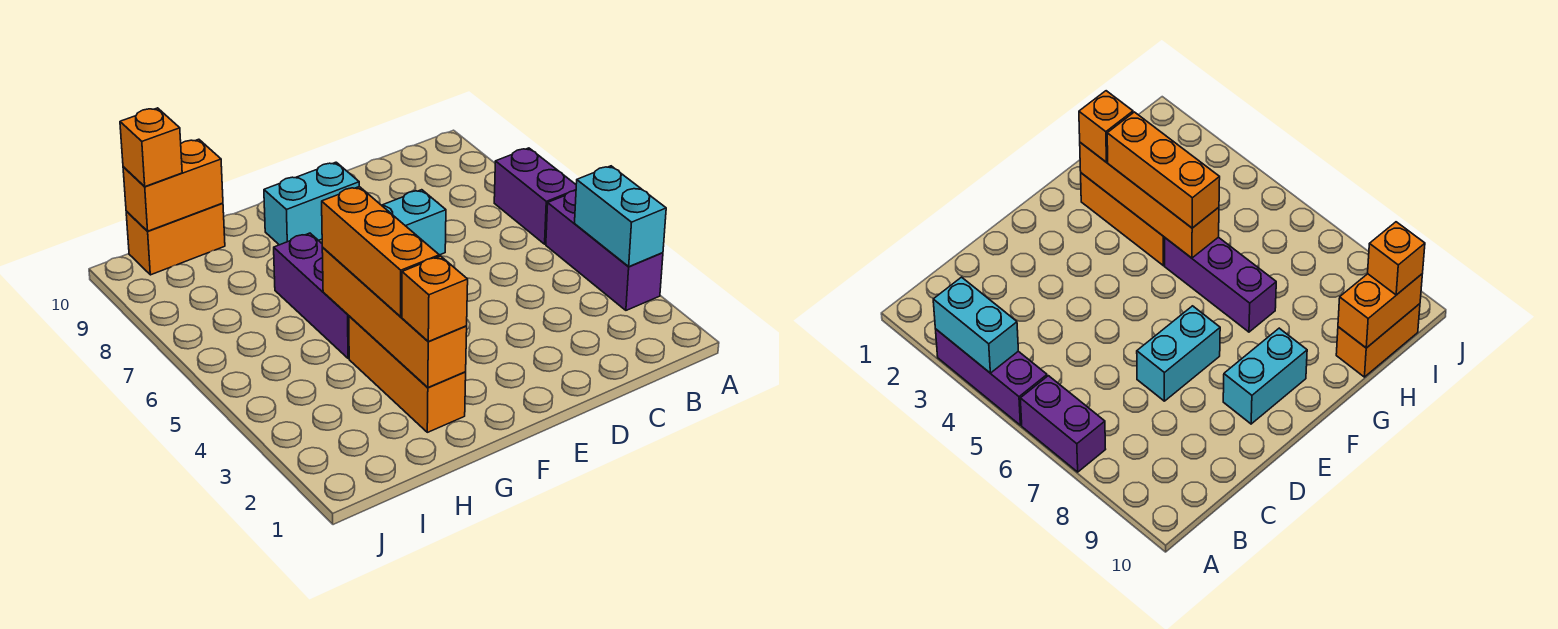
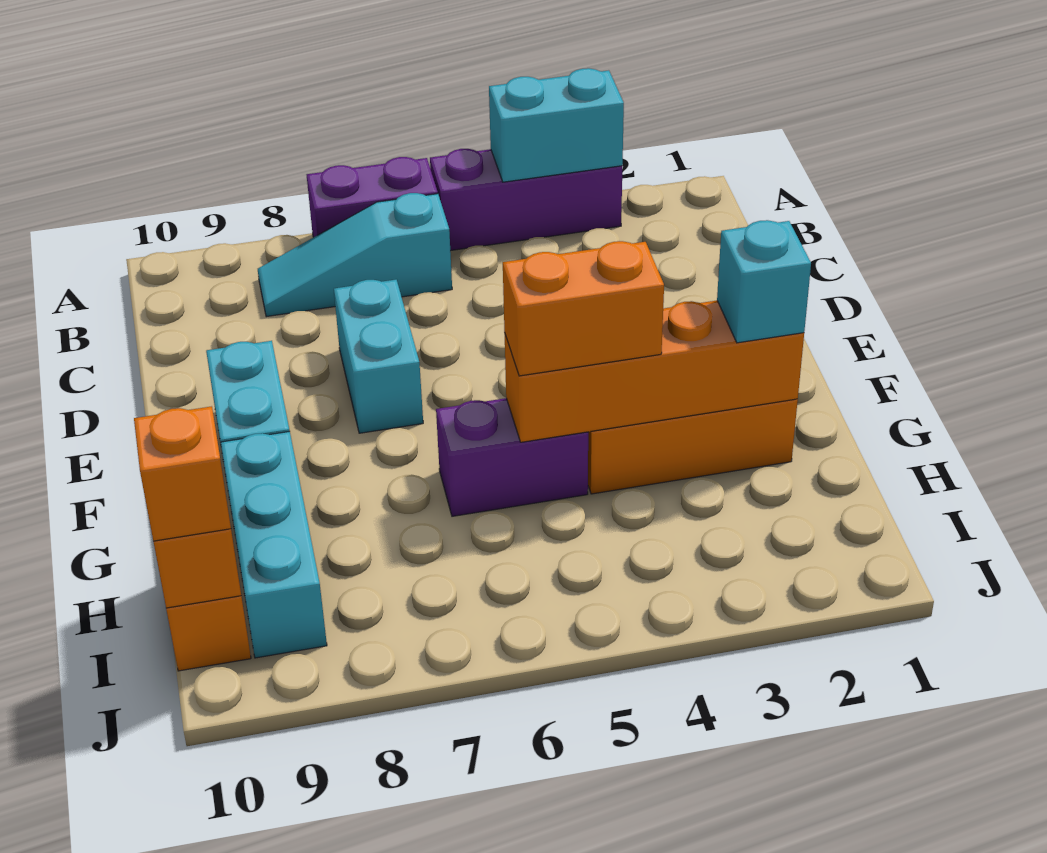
none -> cyan 1x3 slope [258,193,452,317]
orange 1x1 brick [402,256,468,342] -> cyan 1x1 brick [717,220,811,343]
orange 1x3 brick [322,187,439,317] -> orange 1x2 brick [503,241,664,376]
purple 1x3 brick [274,233,349,359] -> purple 1x2 brick [436,398,588,516]
none -> cyan 1x3 brick [221,431,327,658]

